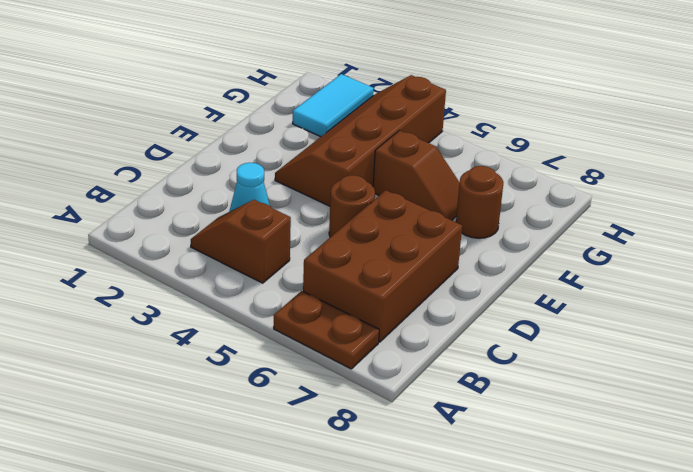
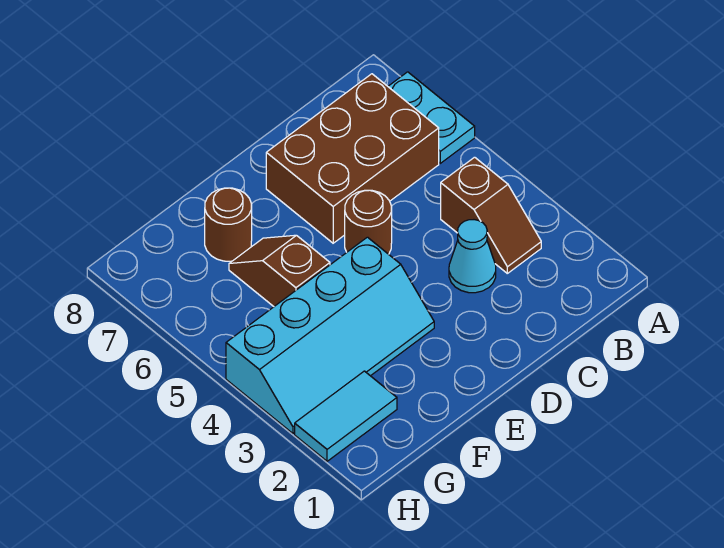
brown 1x2 plate [274,291,379,369] -> cyan 1x2 plate [388,72,475,163]
brown 2x4 slope [275,75,446,206] -> cyan 2x4 slope [226,237,434,433]

